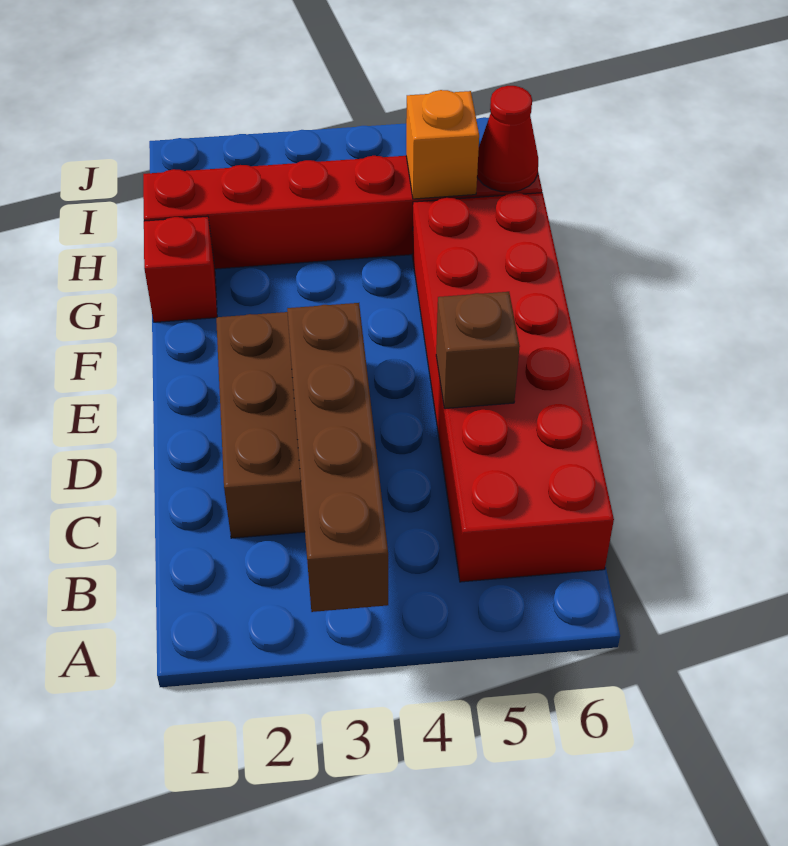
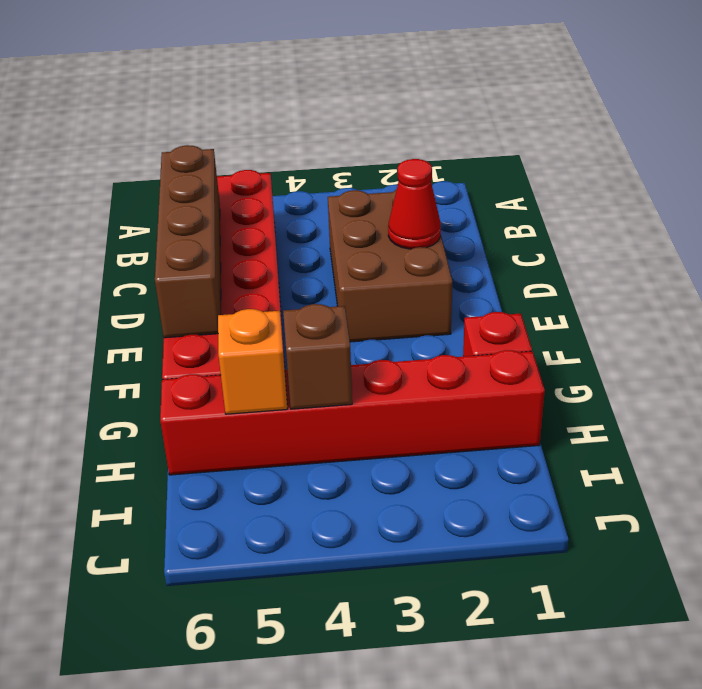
brown 1x4 brick [287,303,388,612] -> brown 1x4 brick moved to [155,145,221,338]
brown 1x1 brick [436,292,520,409] -> brown 1x1 brick moved to [283,304,352,409]
red 1x1 cone [477,86,538,192] -> red 1x1 cone moved to [388,159,441,249]

